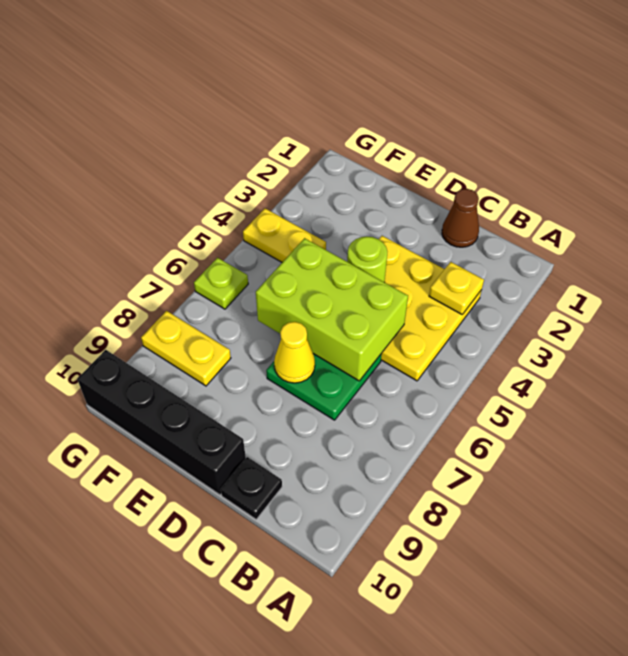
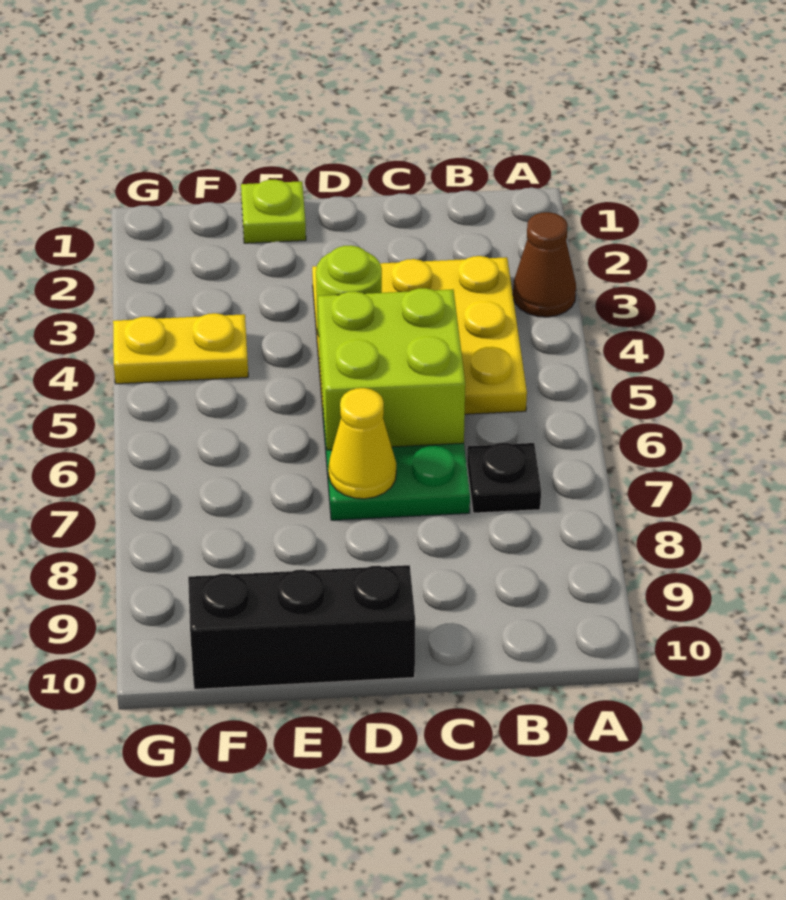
yellow 1x1 plate [429,262,484,314] -> none
brown 1x1 cone [442,189,479,247] -> brown 1x1 cone moved to [513,212,576,317]
lime 2x3 brick [256,238,408,381] -> lime 2x2 brick [318,288,465,450]
black 1x1 plate [221,457,282,519] -> black 1x1 plate moved to [467,443,541,513]
black 1x4 brick [77,350,246,495] -> black 1x3 brick [188,565,415,689]
yellow 1x2 plate [141,311,231,386] -> none
lime 1x1 plate [194,258,248,309] -> lime 1x1 plate moved to [241,180,306,243]

